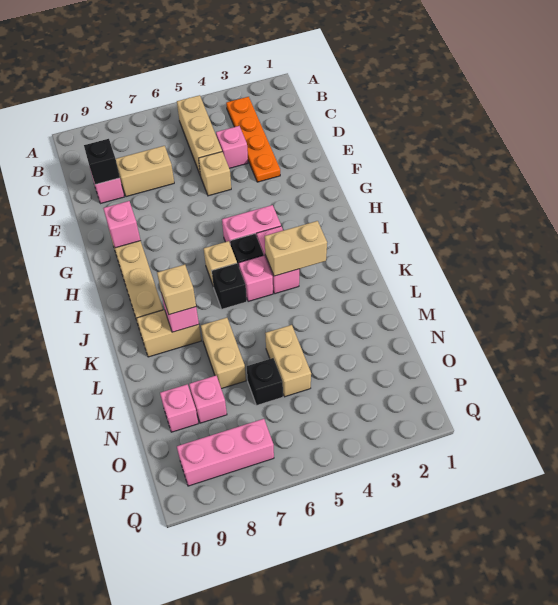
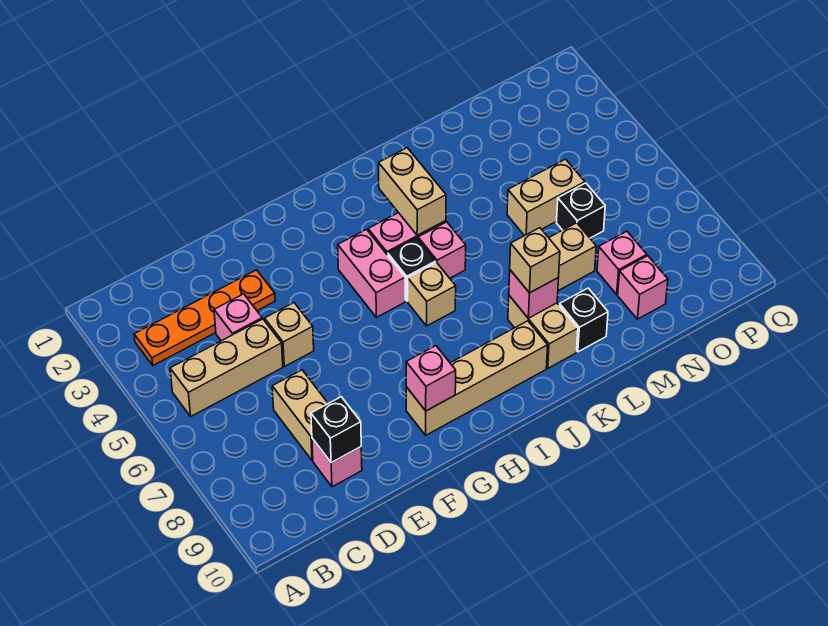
black 1x1 brick [212,263,247,309] -> black 1x1 brick moved to [559,288,608,352]
pink 1x3 brick [177,419,274,486] -> none

